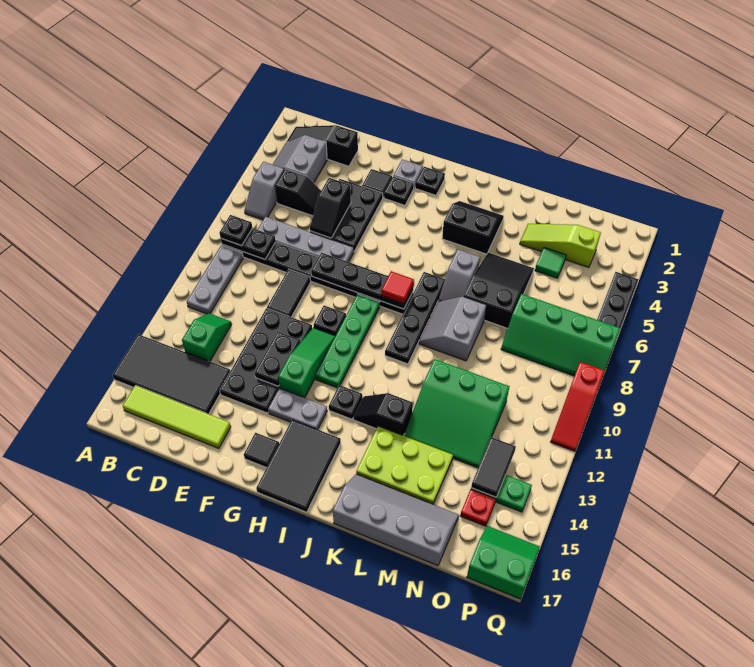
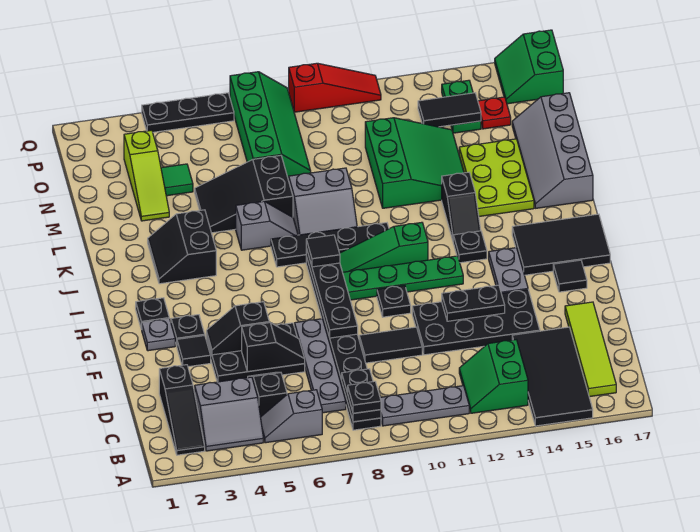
grey 1x2 slope [244,162,284,220] -> grey 1x2 slope turned to [261,390,322,443]
green 1x2 slope [182,313,232,361] -> green 2x2 slope [459,340,528,413]
none -> black 1x2 slope [206,302,269,355]
green 1x3 slope [278,328,335,398] -> green 1x3 slope moved to [340,222,428,272]
red 1x1 tile [381,271,414,304] -> black 1x1 tile [306,235,340,267]

